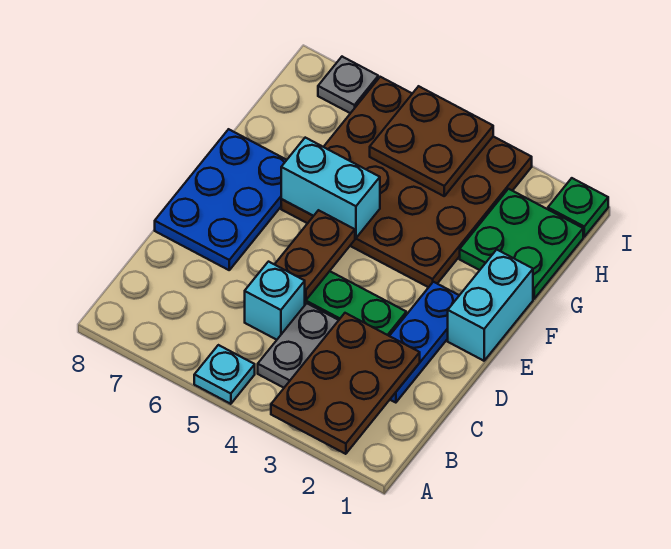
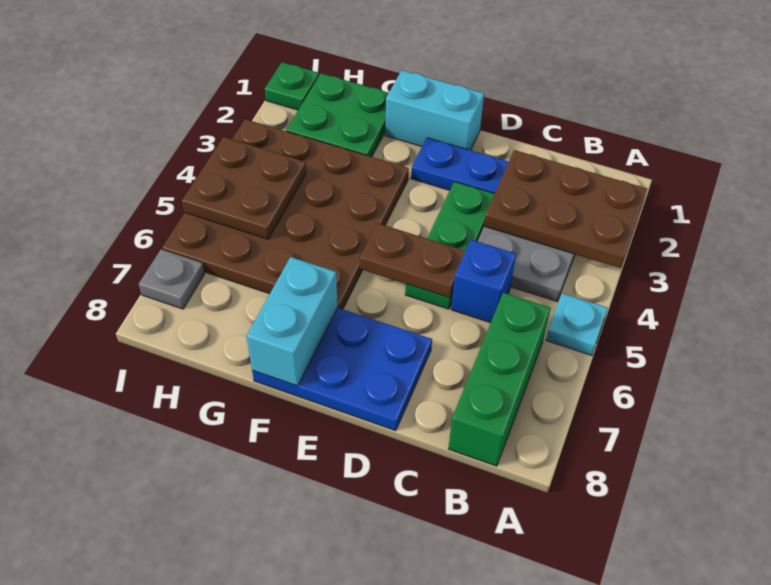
none -> green 1x3 brick [448,293,550,466]
cyan 1x1 brick [245,262,305,340] -> blue 1x1 brick [451,240,516,323]
cyan 1x2 brick [281,138,380,238] -> cyan 1x2 brick moved to [246,257,338,386]

